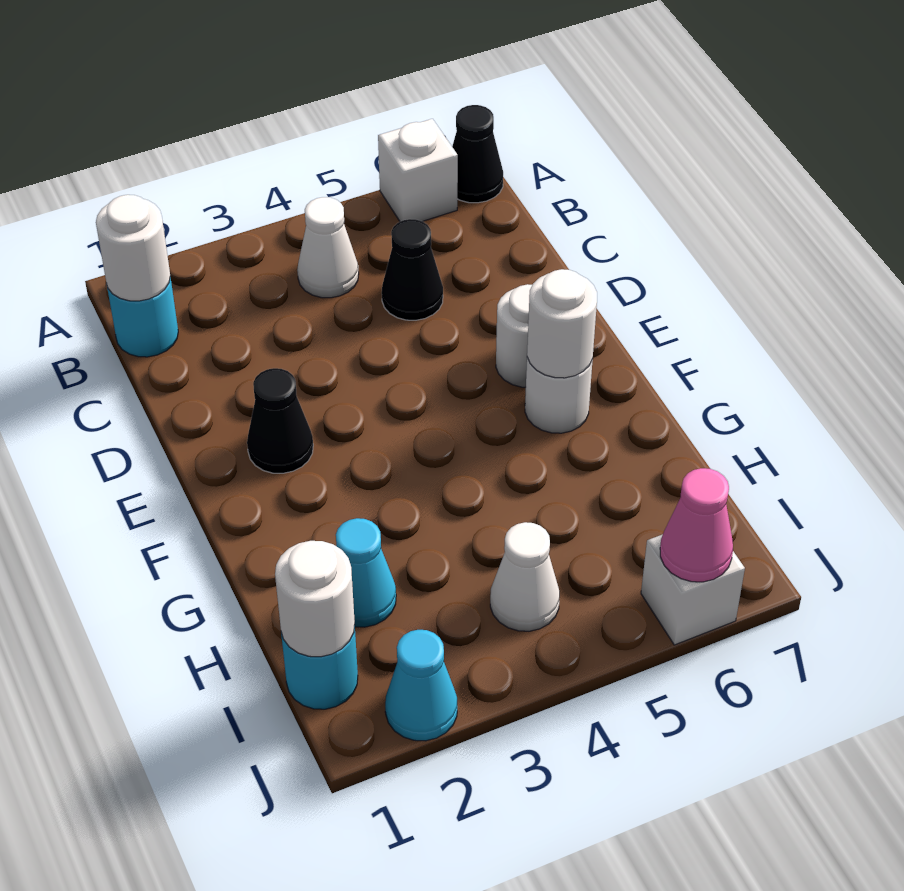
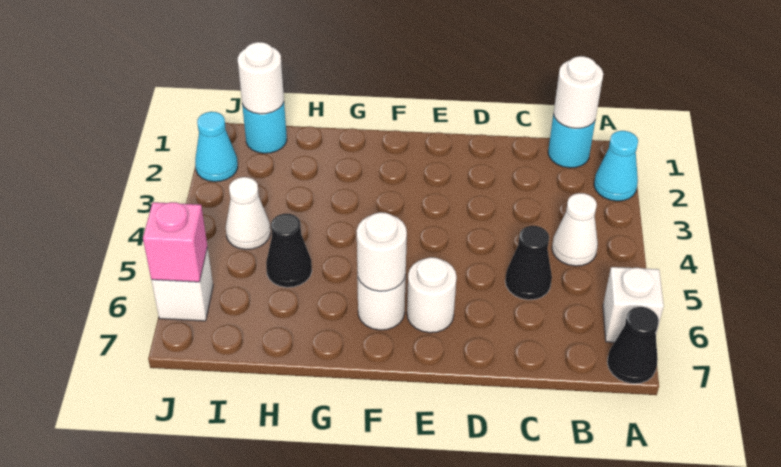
black 1x1 cone [247,368,313,473] -> black 1x1 cone moved to [266,214,312,287]
cyan 1x1 cone [336,518,396,627] -> cyan 1x1 cone moved to [594,131,638,201]
pink 1x1 cone [660,468,733,582] -> pink 1x1 brick [143,202,207,282]

